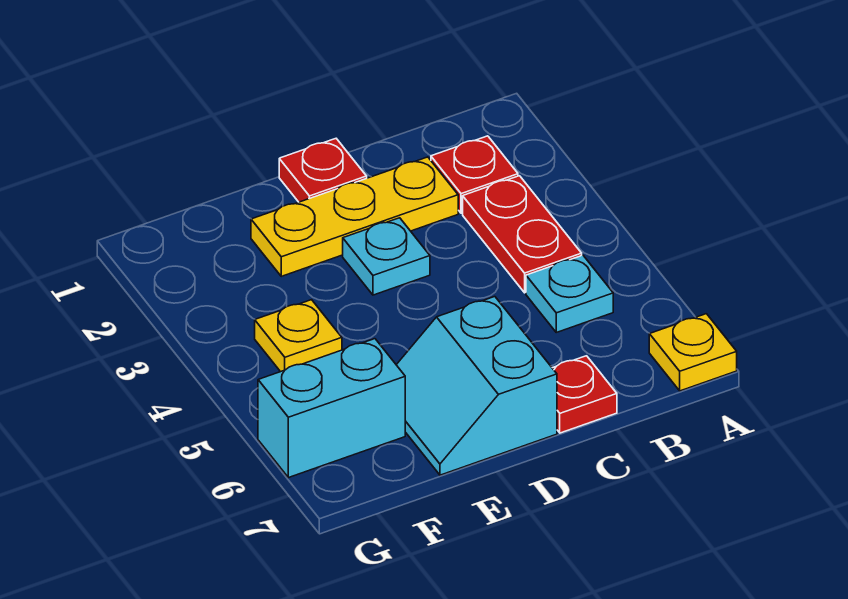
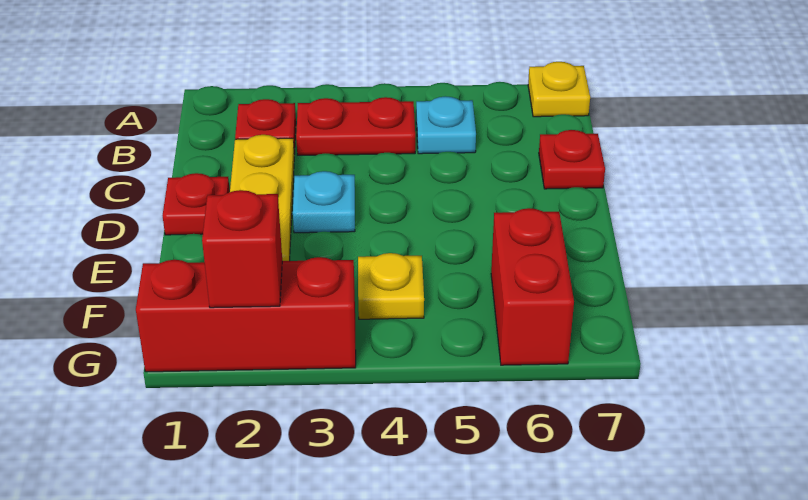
cyan 2x2 slope [397,297,557,475] -> none
cyan 1x2 brick [258,339,405,478] -> red 1x2 brick [491,208,574,365]
none -> red 1x3 brick [136,257,356,372]
none -> red 1x1 brick [202,190,282,308]

